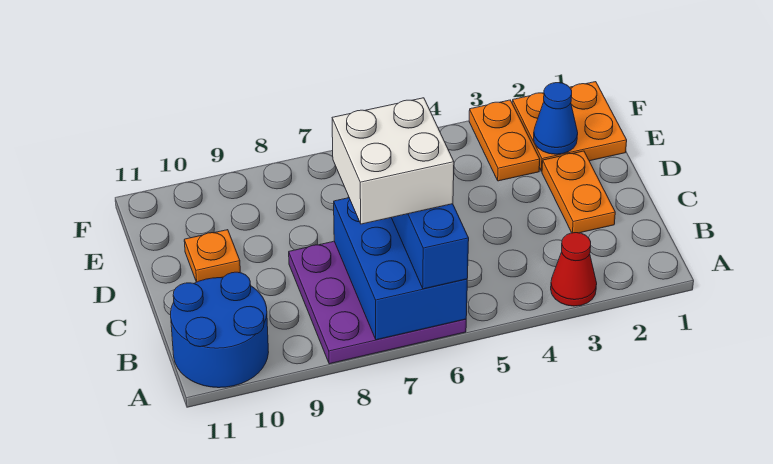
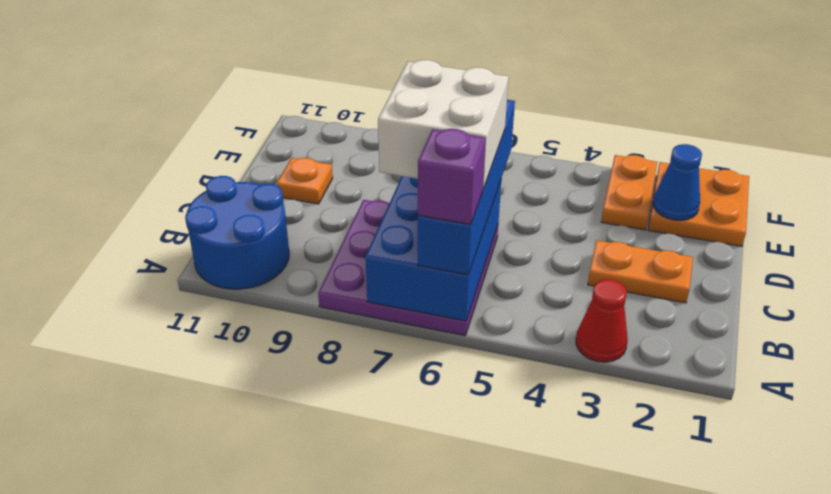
none -> purple 1x1 brick [418,129,486,224]
orange 1x2 plate [542,151,615,233] -> orange 1x2 plate turned to [588,240,693,303]

